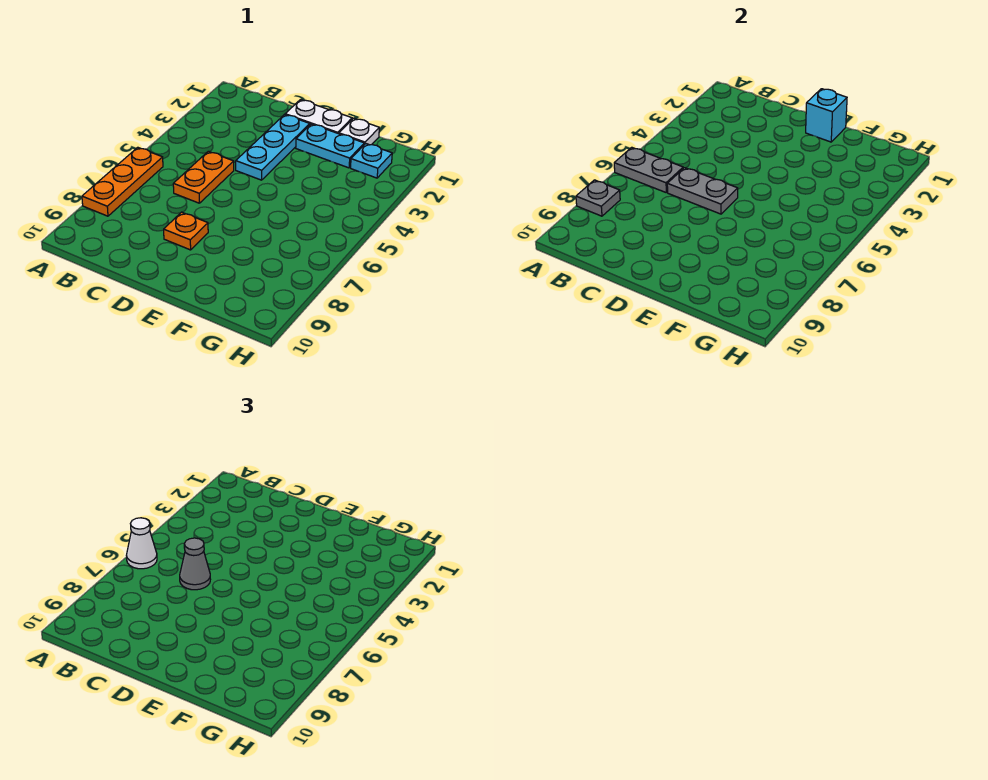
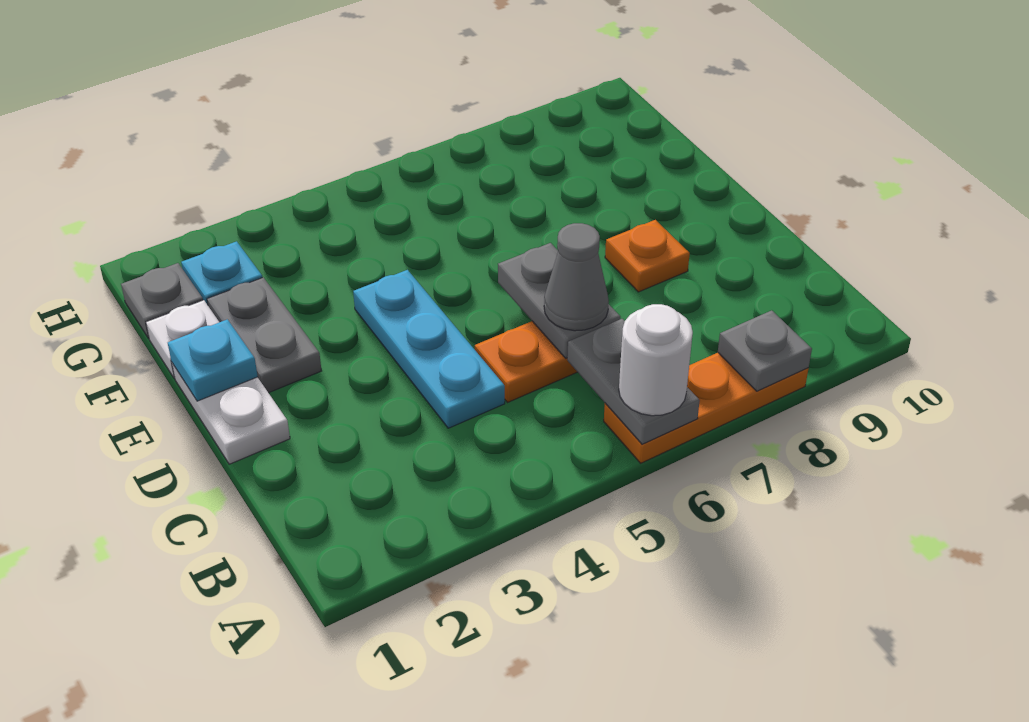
white 1x1 cone [126,518,157,569] -> white 1x1 round brick [619,304,693,416]
cyan 1x3 plate [236,115,310,180] -> cyan 1x3 plate turned to [353,270,505,428]
cyan 1x1 brick [806,89,847,142] -> cyan 1x1 plate [168,319,258,401]
cyan 1x2 plate [296,124,364,168] -> grey 1x2 plate [207,277,322,393]
none -> grey 1x1 plate [121,263,203,338]

